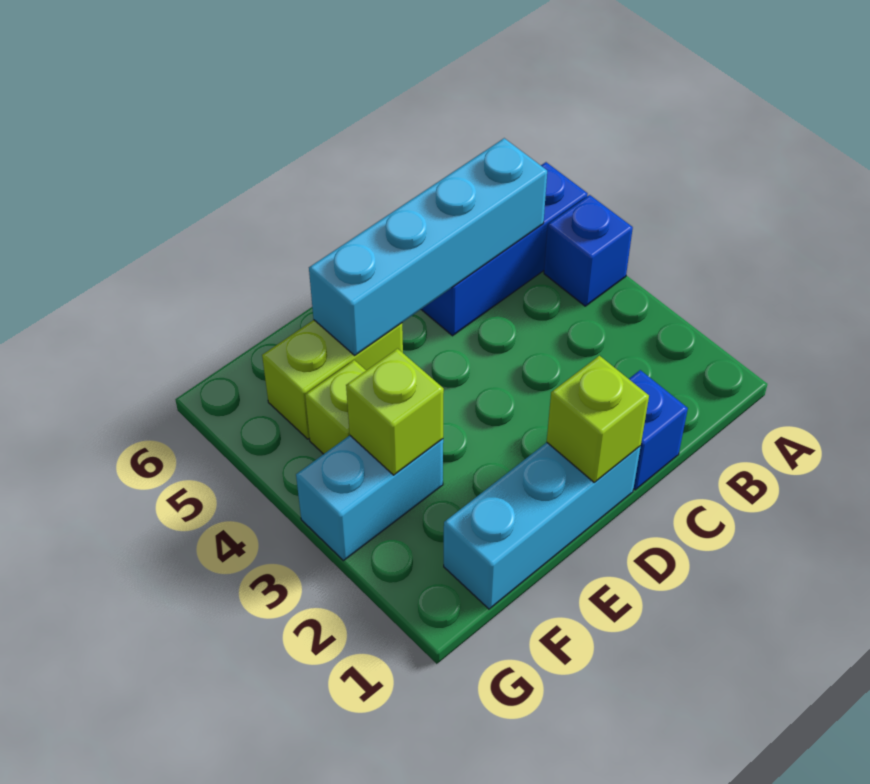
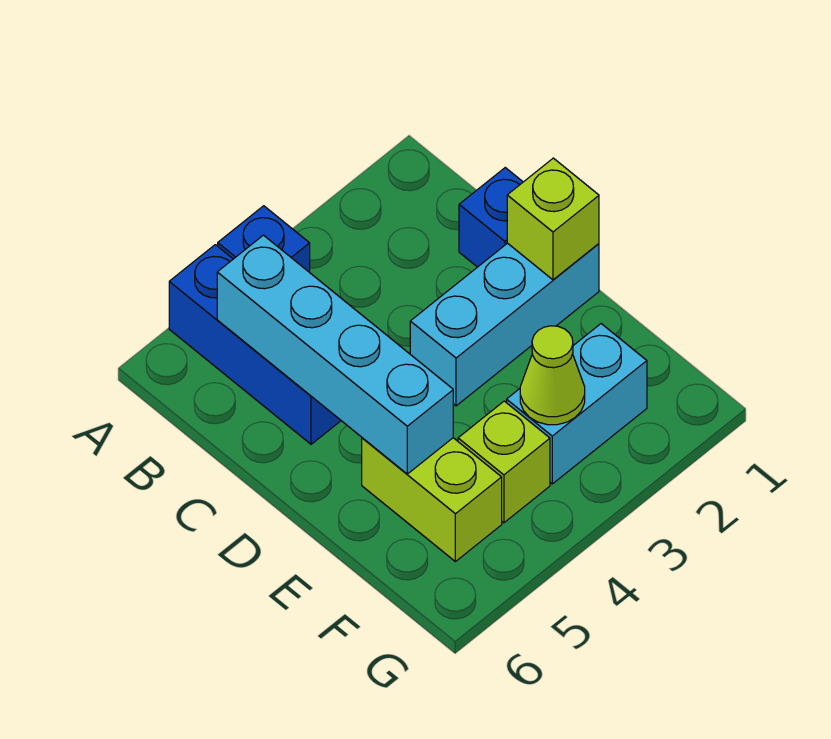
cyan 1x3 brick [444,443,641,609] -> cyan 1x3 brick turned to [410,243,599,406]
cyan 1x2 brick [296,436,443,561] -> cyan 1x2 brick turned to [507,324,647,484]
lime 1x1 brick [346,349,444,475] -> lime 1x1 cone [520,326,585,425]

